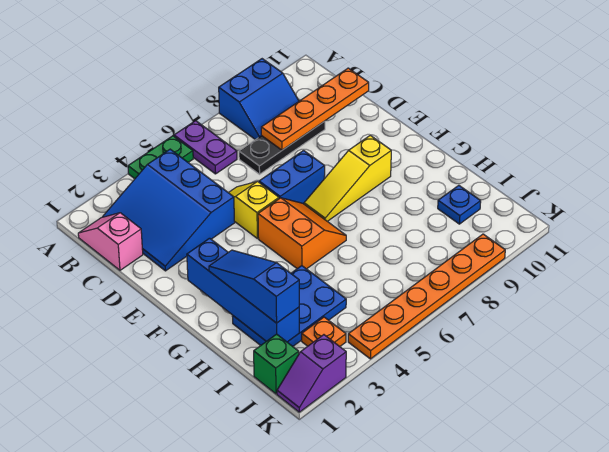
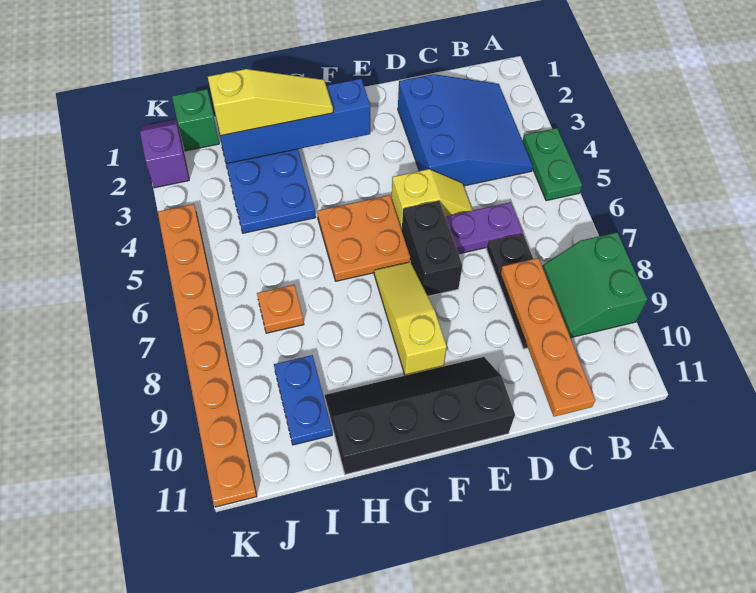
purple 1x2 plate [174,121,237,174] -> purple 1x2 plate moved to [445,202,523,254]
blue 2x2 slope [219,59,299,140] -> green 2x2 slope [542,232,647,338]
pink 1x2 slope [78,213,143,270] -> none
blue 3x3 slope [103,149,235,271] -> blue 3x3 slope turned to [398,74,533,186]
blue 1x2 brick [259,151,325,204] -> black 1x2 brick [402,201,462,296]
none -> black 2x4 slope [325,357,515,475]
orange 2x2 slope [258,198,346,269] -> orange 2x2 plate [317,195,410,281]
blue 1x3 slope [209,250,299,323] -> yellow 1x3 slope [208,69,333,136]
blue 1x1 plate [438,185,481,224] -> blue 1x2 plate [274,355,332,445]
orange 1x1 plate [302,317,346,346] -> orange 1x1 plate moved to [257,285,304,333]
orange 1x6 plate [348,234,505,359] -> orange 1x8 plate [158,204,257,507]

